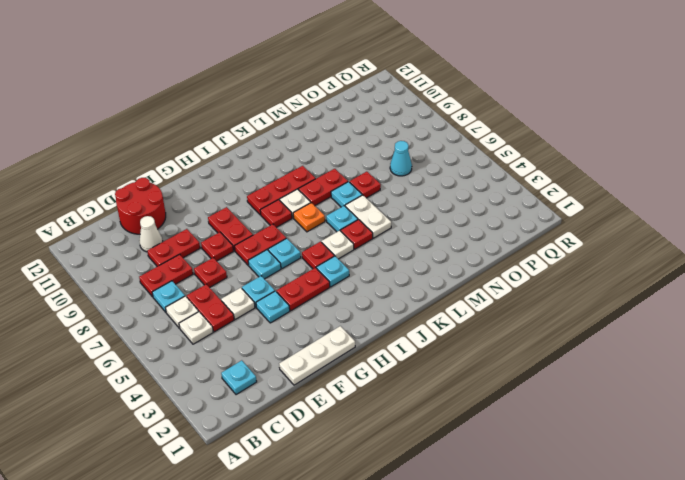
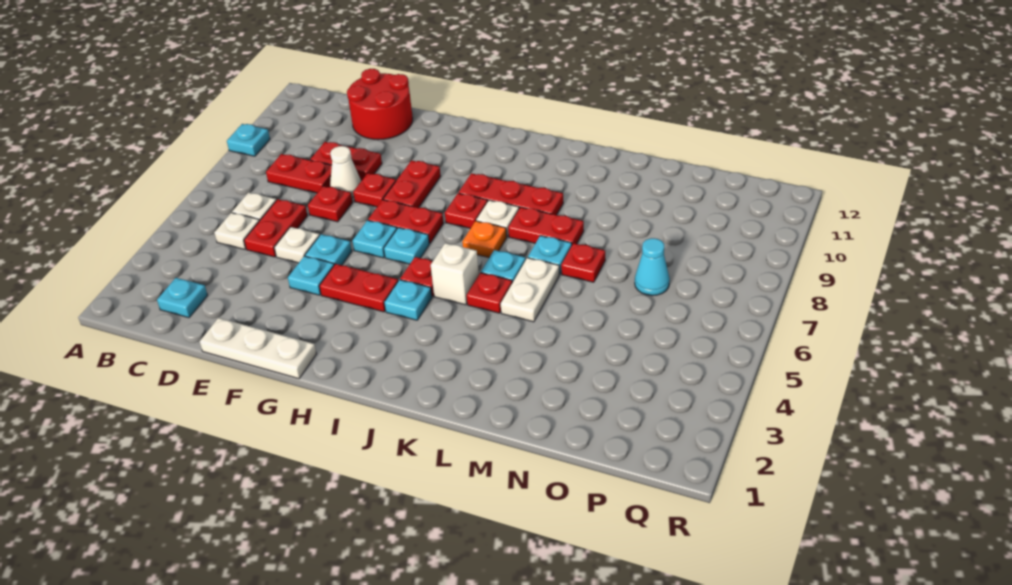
cyan 1x1 plate [152,281,185,312] -> cyan 1x1 plate moved to [227,124,270,156]
white 1x1 cone [139,216,163,252] -> white 1x1 cone moved to [330,146,361,197]
white 1x1 plate [321,230,354,259] -> white 1x1 brick [431,243,479,305]

